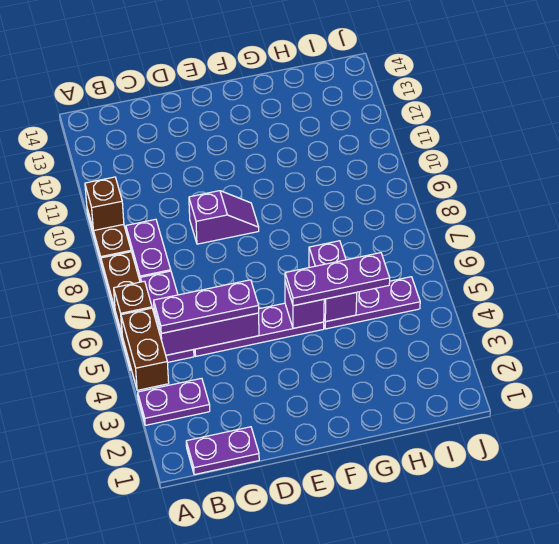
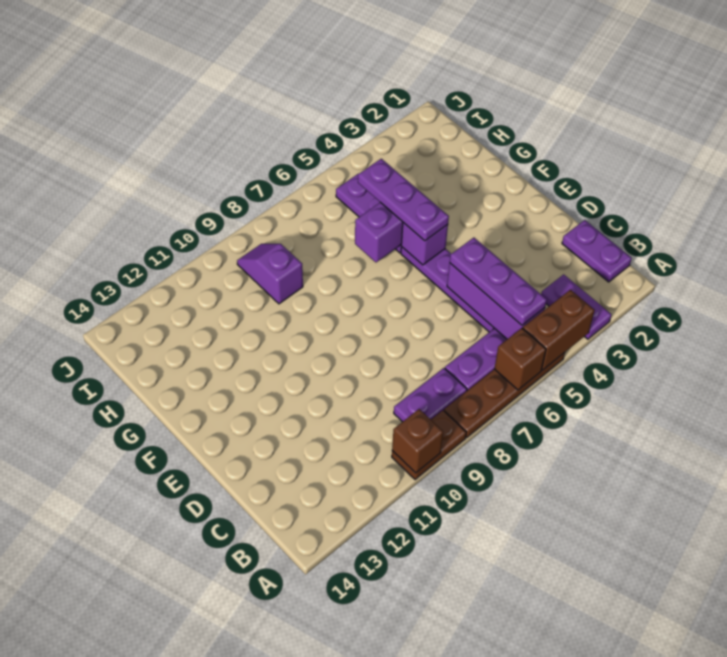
purple 1x2 slope [189,191,259,244] -> purple 1x2 slope moved to [237,244,303,304]

